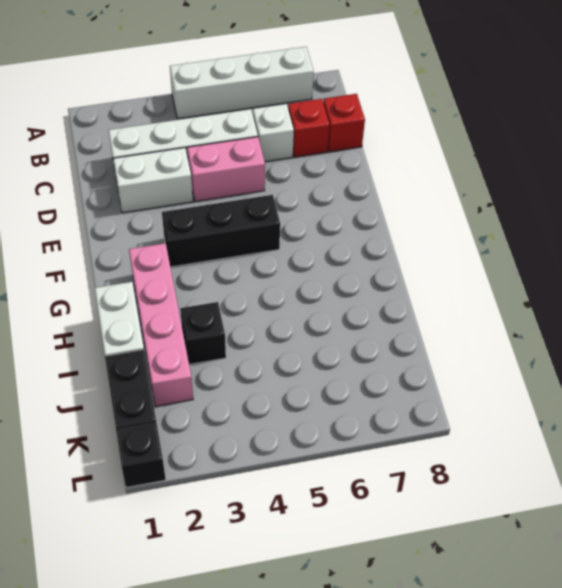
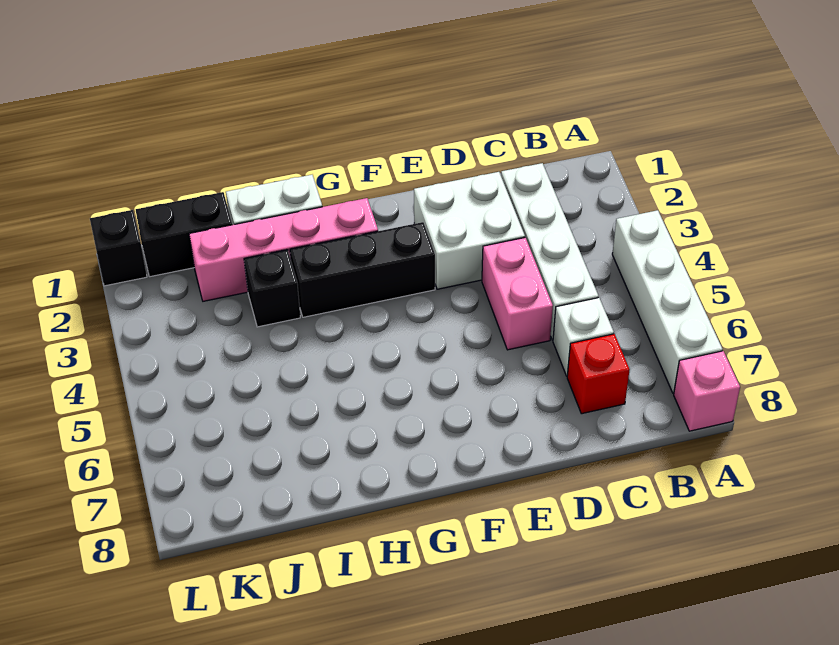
none -> pink 1x1 brick [674,351,740,431]
red 1x1 brick [323,94,365,152] -> none
white 1x2 brick [113,148,193,213] -> white 2x2 brick [414,172,525,289]
black 1x3 brick [162,195,280,267] -> black 1x3 brick turned to [290,222,435,317]

